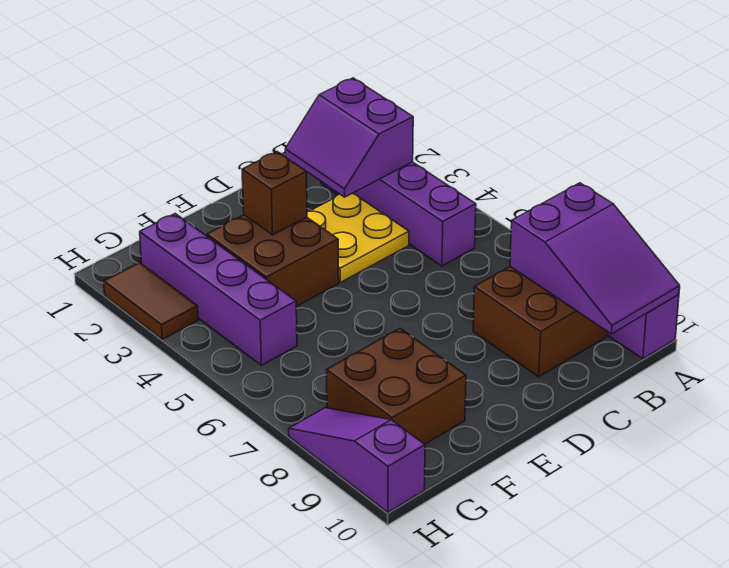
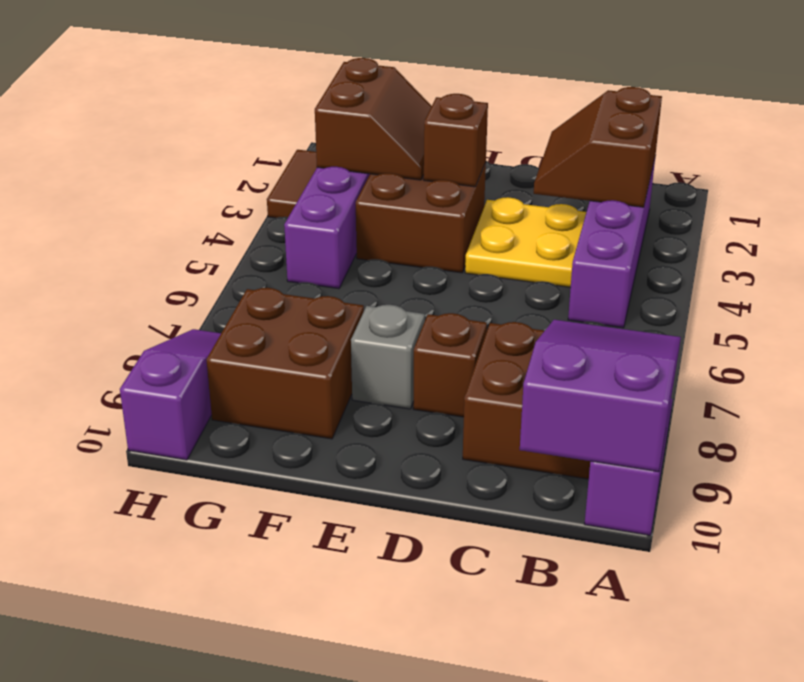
purple 2x3 slope [510,183,680,334] -> purple 2x3 slope turned to [520,320,681,472]
purple 2x2 slope [285,78,413,197] -> brown 2x2 slope [534,87,662,207]
none -> brown 1x1 brick [413,313,487,417]
none -> grey 1x1 brick [351,305,425,409]
none -> brown 2x2 slope [315,58,432,180]

